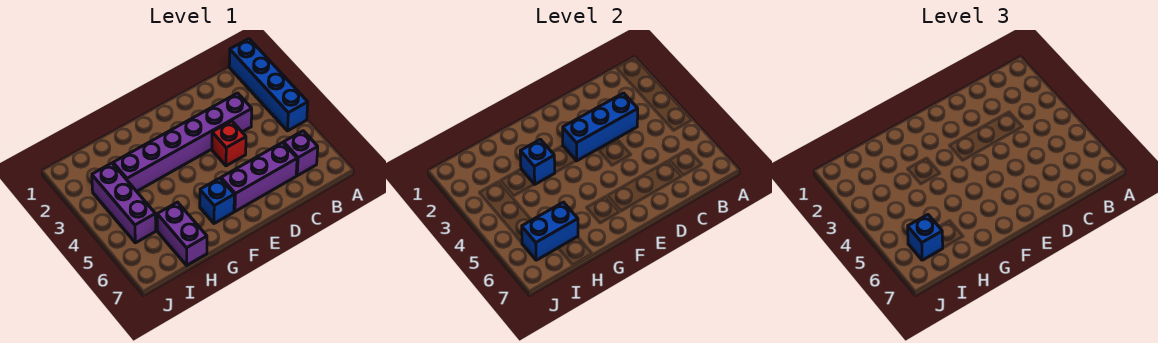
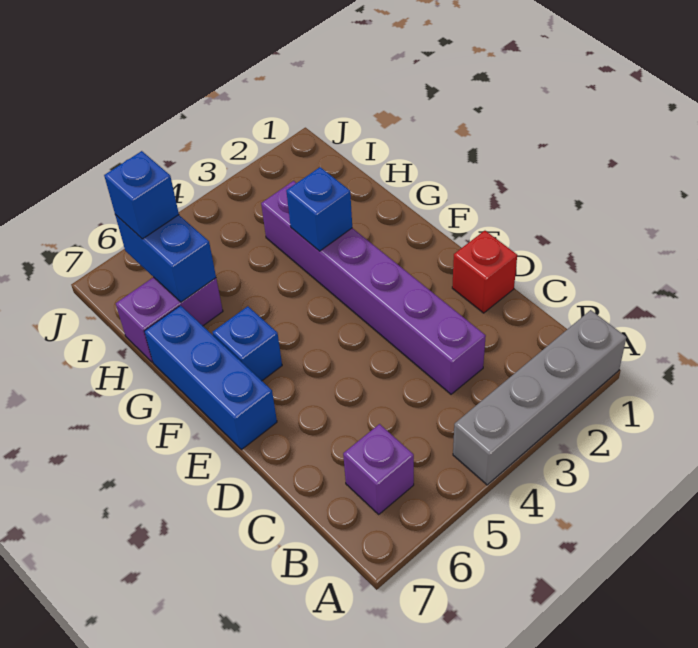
blue 1x4 brick [229,39,308,131] -> grey 1x4 brick [453,310,626,485]
blue 1x3 brick [563,93,638,161] -> blue 1x3 brick moved to [144,306,277,450]
purple 1x3 brick [221,143,297,211] -> none
red 1x1 brick [212,121,246,166] -> red 1x1 brick moved to [452,231,517,313]
purple 1x3 brick [92,163,156,243] -> none

